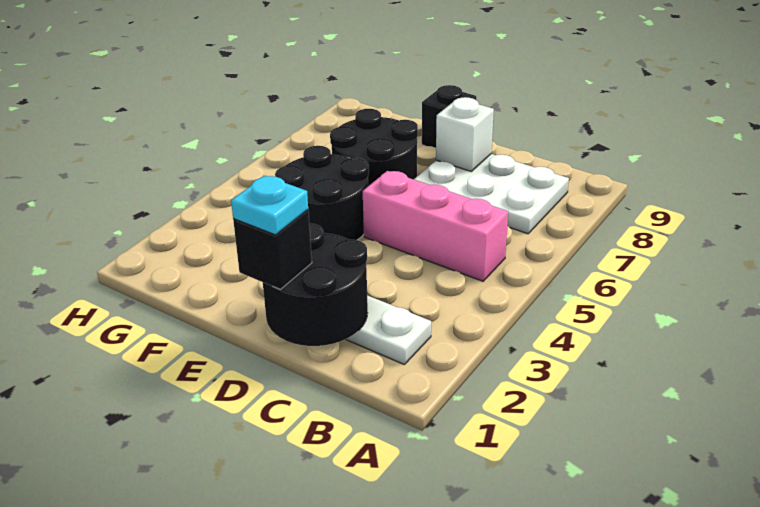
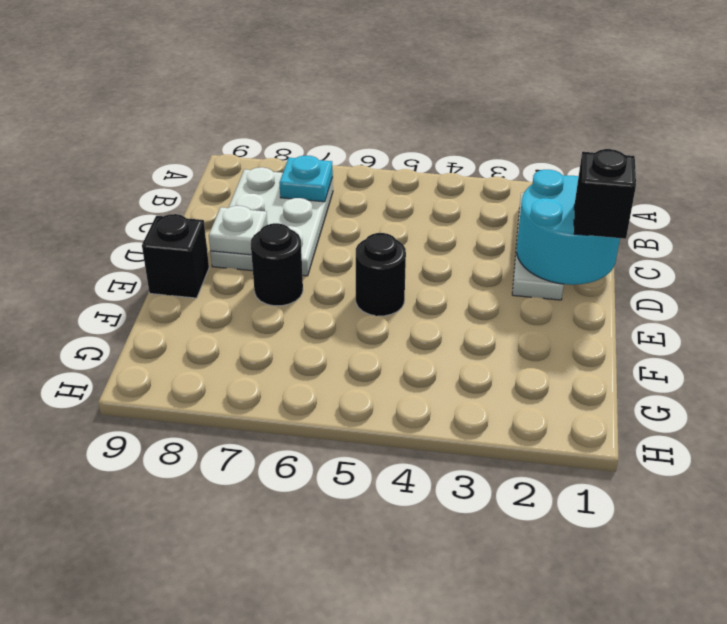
pink 1x3 brick [363,171,508,281] -> none
black 2x2 round brick [263,223,368,346] -> cyan 2x2 round brick [517,170,620,285]
cyan 1x1 plate [231,176,308,235] -> cyan 1x1 plate moved to [280,156,333,202]
white 1x1 brick [436,97,494,171] -> white 1x1 plate [209,206,267,255]
black 2x2 round brick [275,146,369,240] -> black 1x1 round brick [356,233,406,316]
black 2x2 round brick [330,109,418,186] -> black 1x1 round brick [251,223,303,306]

